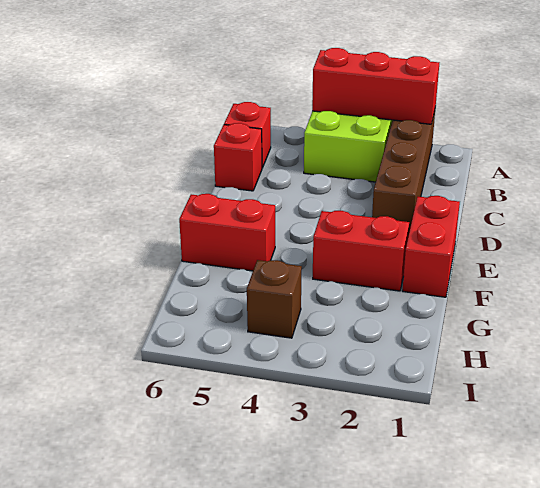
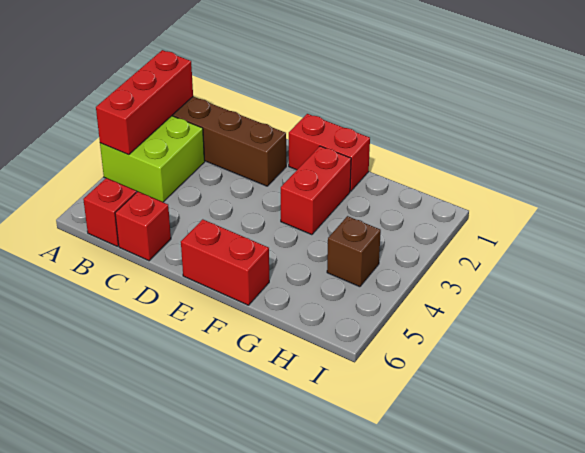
red 1x2 brick [179,194,275,271] -> red 1x2 brick turned to [181,219,269,305]

